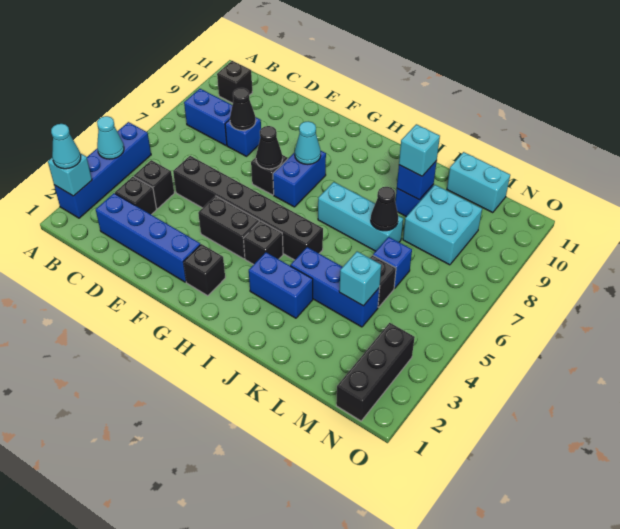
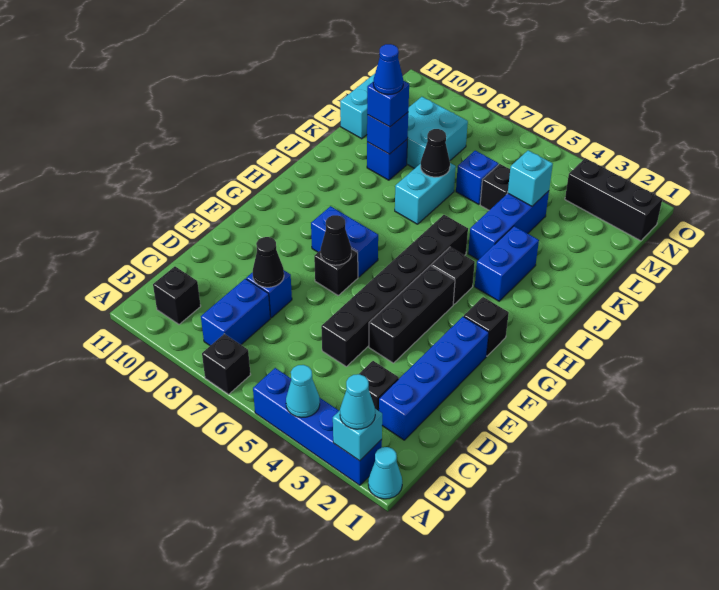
black 1x1 brick [134,160,174,209] -> black 1x1 brick moved to [202,334,251,394]
black 1x2 brick [198,196,259,259] -> black 1x3 brick [369,266,455,363]
cyan 1x1 cone [295,121,321,164] -> cyan 1x1 cone moved to [368,447,402,499]
cyan 1x3 brick [318,182,403,251] -> cyan 1x2 brick [395,163,456,224]
cyan 1x1 brick [399,124,440,176] -> blue 1x1 brick [367,81,409,127]
none -> blue 1x1 cone [373,44,403,95]

